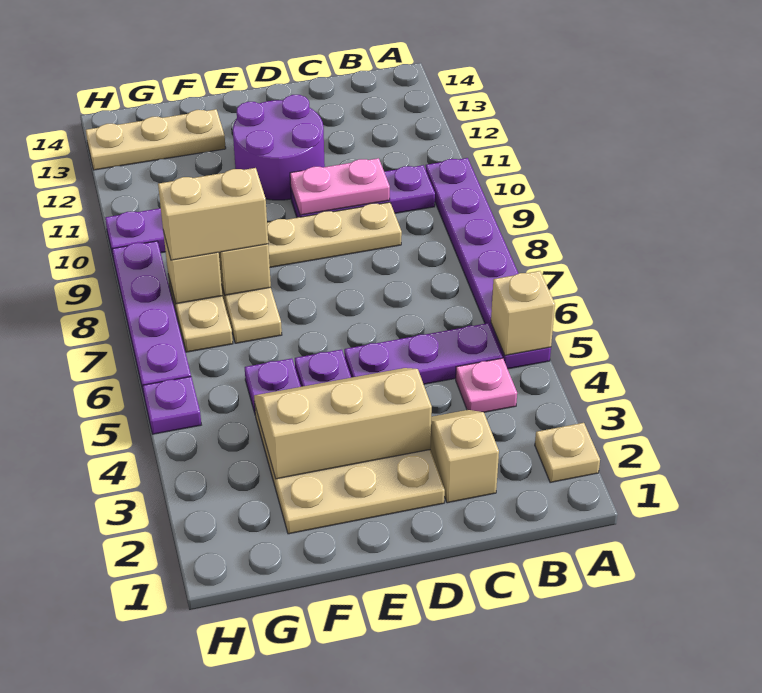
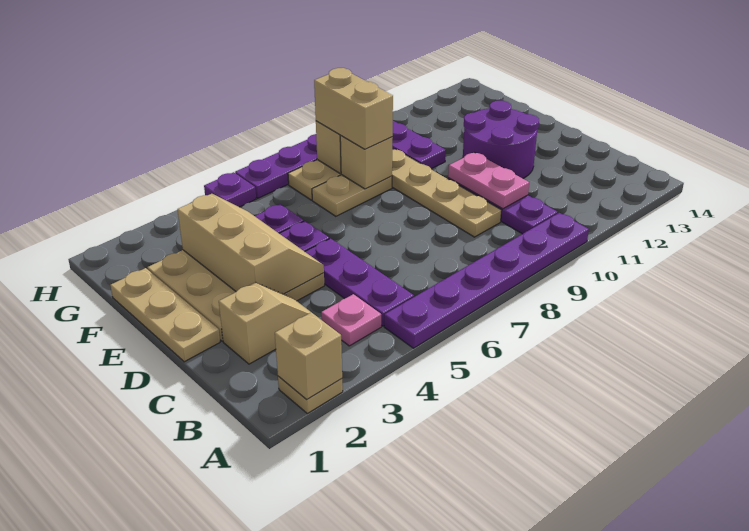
tan 1x1 brick [491,271,555,355] -> tan 1x1 brick moved to [275,312,342,400]
tan 1x3 plate [86,109,226,170] -> tan 1x3 plate moved to [110,268,220,362]

